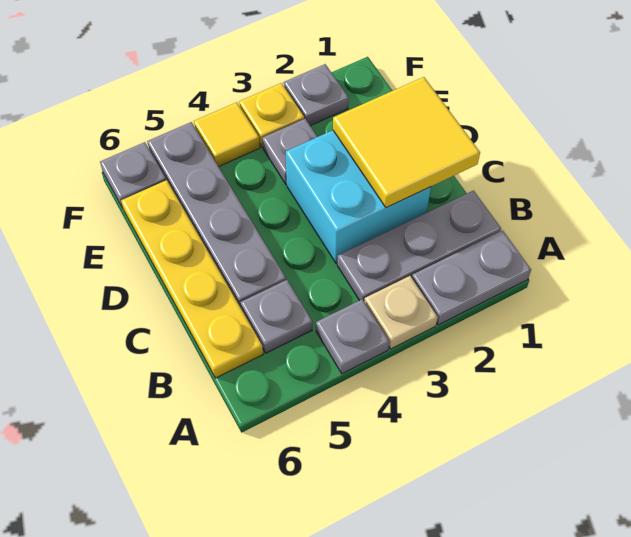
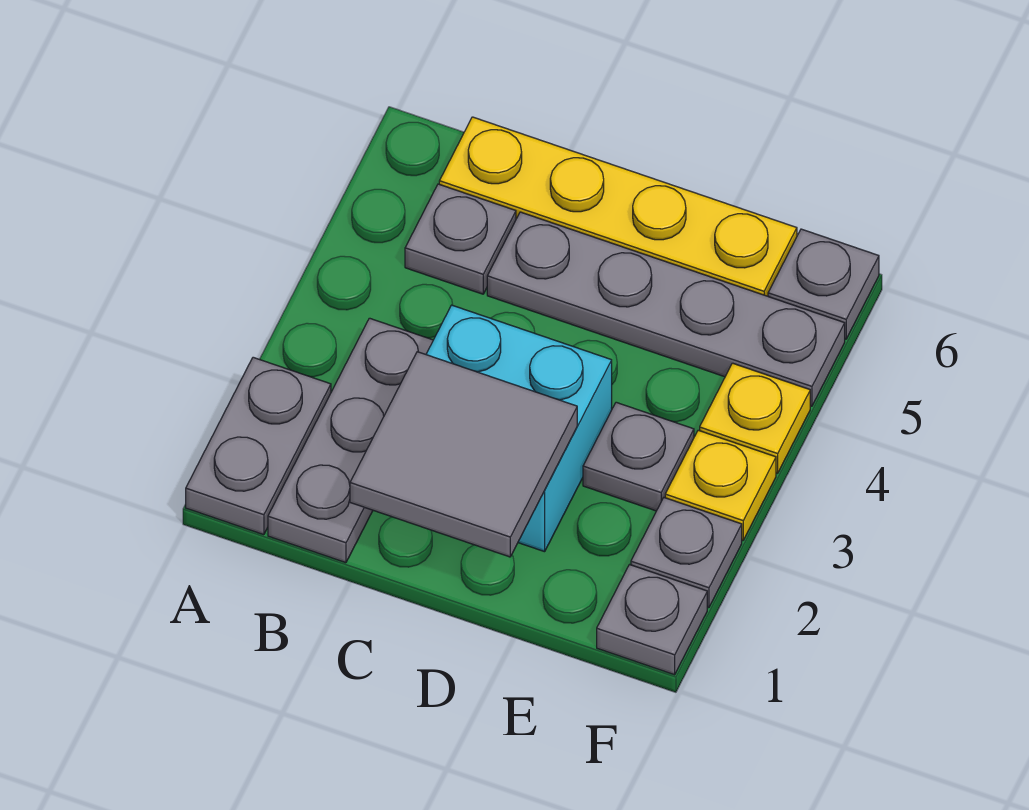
tan 1x1 plate [364,276,438,349] -> none
grey 1x1 plate [316,299,389,374] -> grey 1x1 plate moved to [597,565,707,675]
yellow 2x2 tile [333,77,480,208] -> grey 2x2 tile [350,352,577,557]
yellow 1x1 tile [194,102,260,166] -> yellow 1x1 plate [700,363,810,473]

